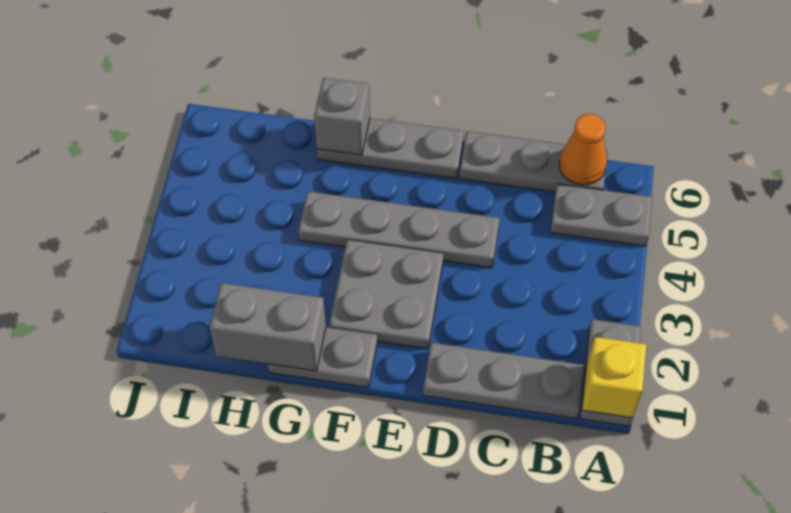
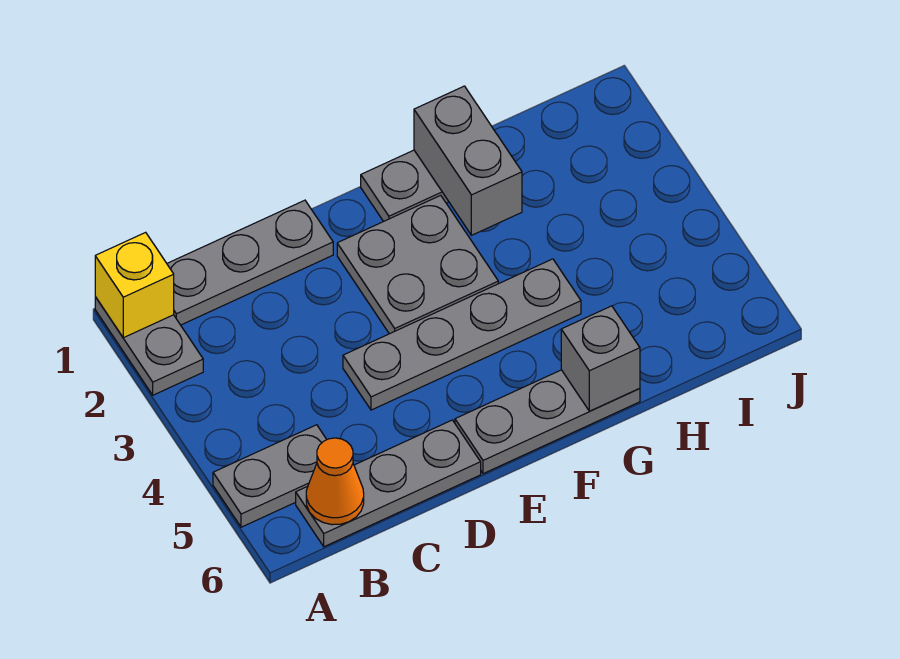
grey 1x2 brick [209,283,326,371] -> grey 1x2 brick turned to [414,86,522,235]

